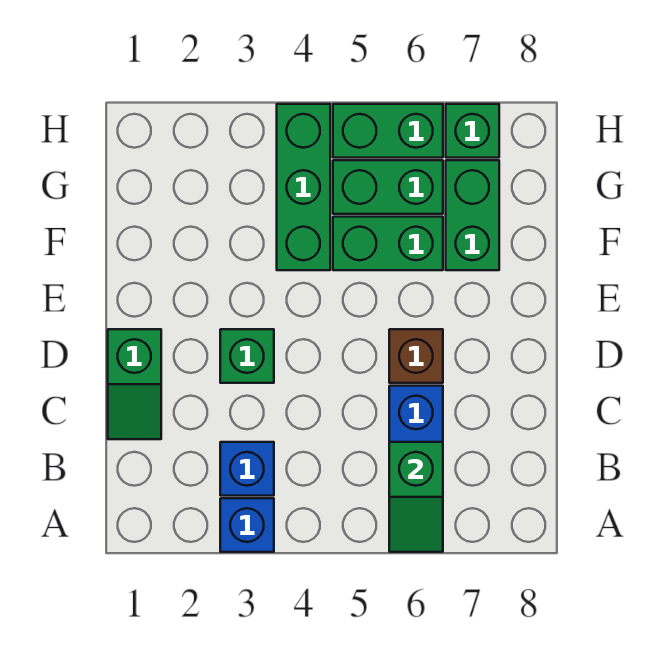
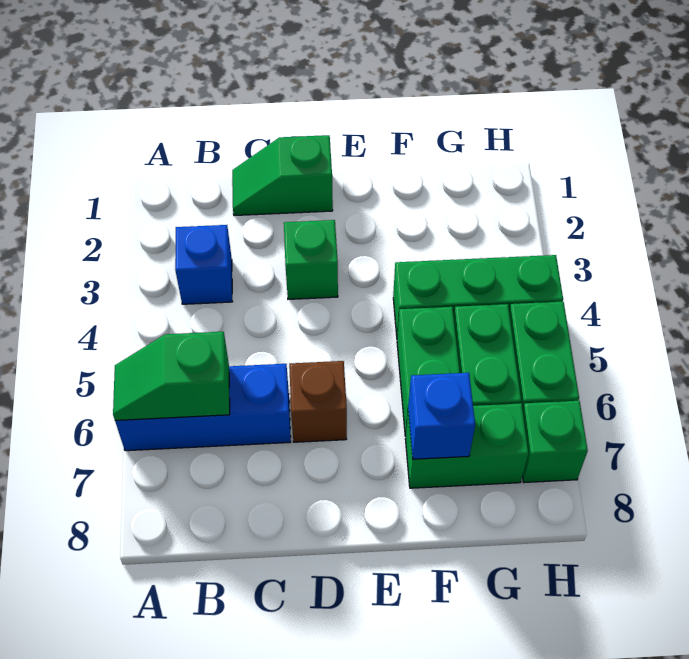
blue 1x1 brick [220,498,274,552] -> blue 1x1 brick moved to [408,373,475,459]

